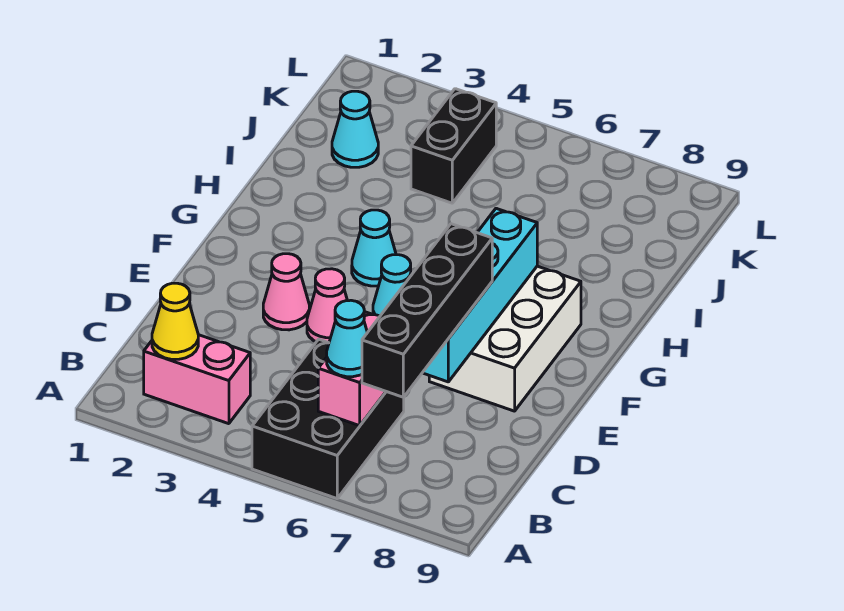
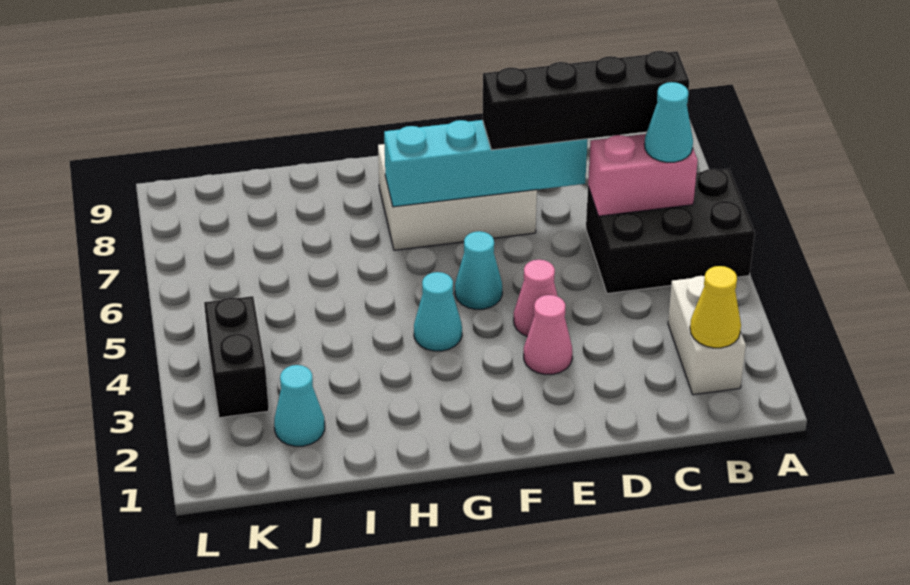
pink 1x2 brick [144,335,250,424] -> white 1x2 brick [668,276,746,395]
black 1x2 brick [411,89,496,203] -> black 1x2 brick turned to [204,296,269,418]

